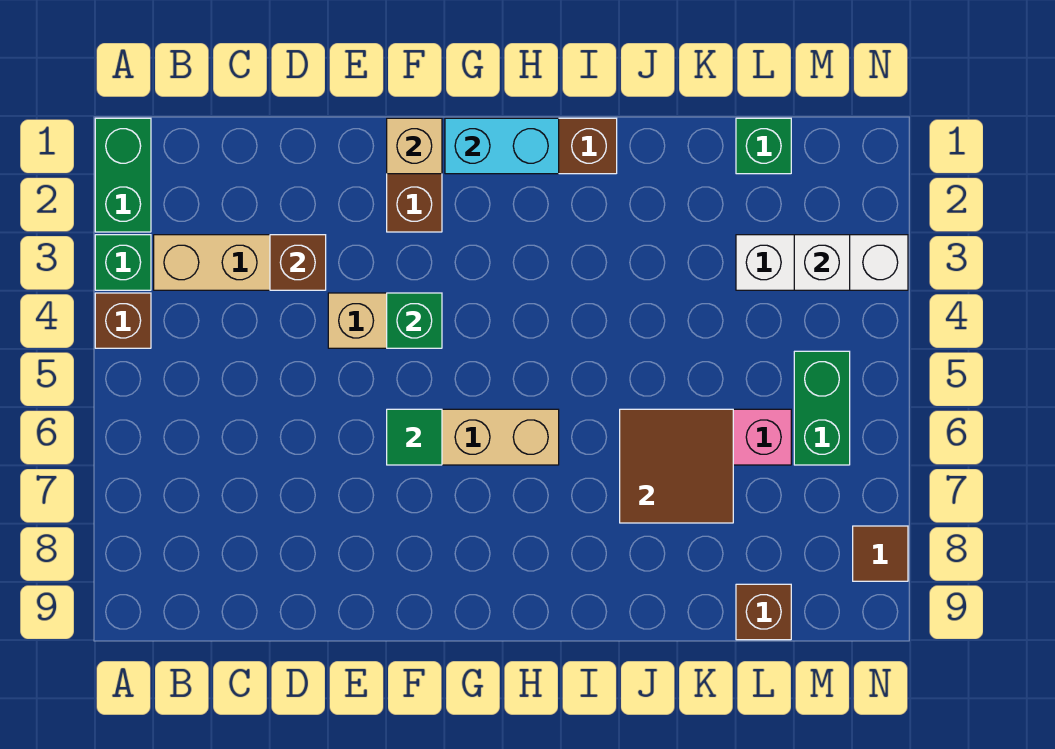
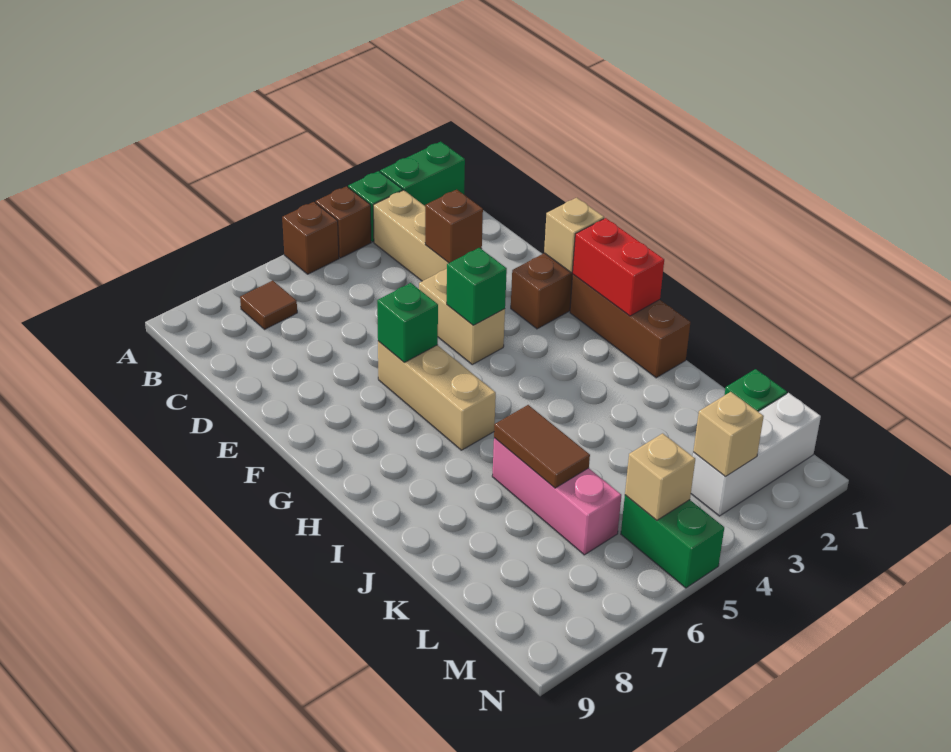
green 1x1 tile [387,409,442,465] -> green 1x1 brick [377,283,438,362]
cyan 1x2 brick [445,118,559,174] -> red 1x2 brick [573,218,664,316]
brown 2x2 tile [620,409,733,523] -> brown 1x2 tile [494,405,590,488]
white 1x3 brick [736,235,908,290] -> white 1x3 brick turned to [691,393,821,516]
brown 1x1 brick [736,584,791,640] -> brown 1x1 brick moved to [282,202,339,274]
white 1x1 brick [794,235,850,290] -> tan 1x1 brick [693,392,764,476]
green 1x2 brick [794,351,850,465] -> green 1x2 brick turned to [621,495,724,588]
none -> tan 1x1 brick [625,433,695,520]
brown 1x1 tile [853,526,908,581] -> brown 1x1 tile moved to [240,280,297,329]

